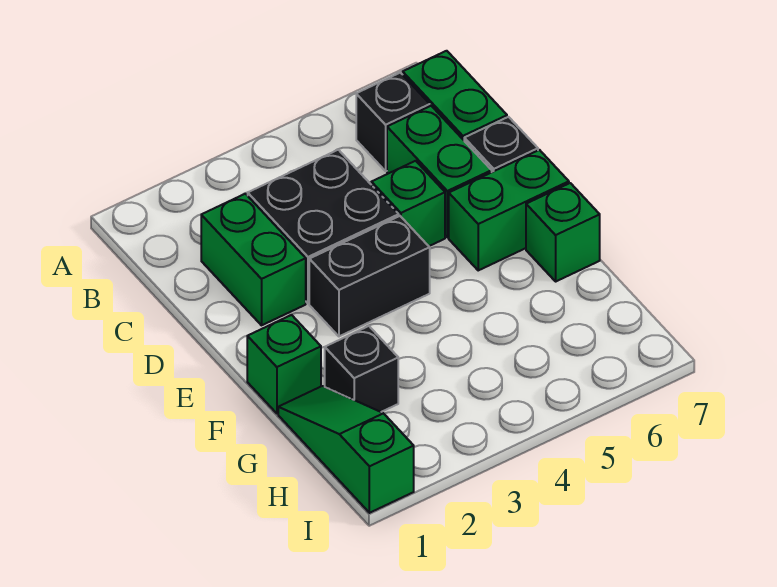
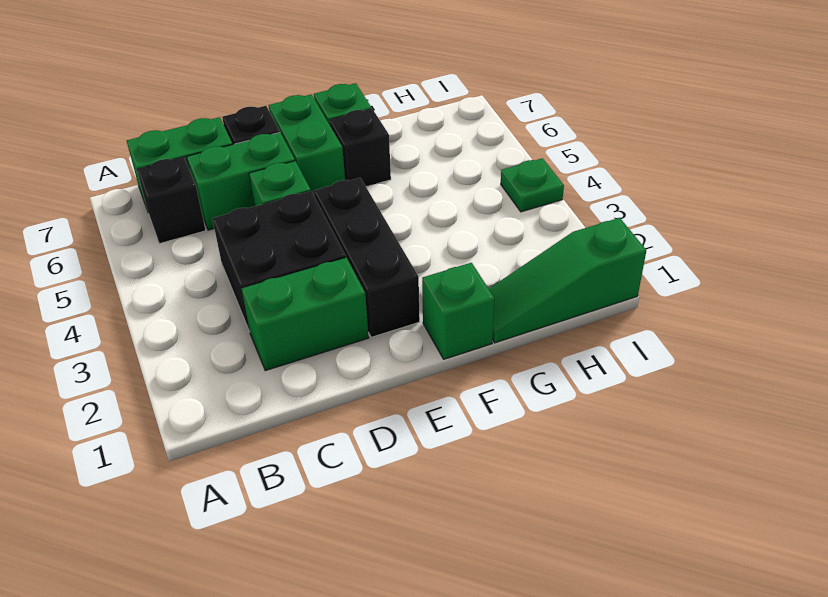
black 1x2 brick [309,216,430,336] -> black 1x3 brick [314,178,420,337]
black 1x1 brick [325,326,398,412] -> black 1x1 brick moved to [329,109,391,187]
none -> green 1x1 plate [501,158,564,212]

